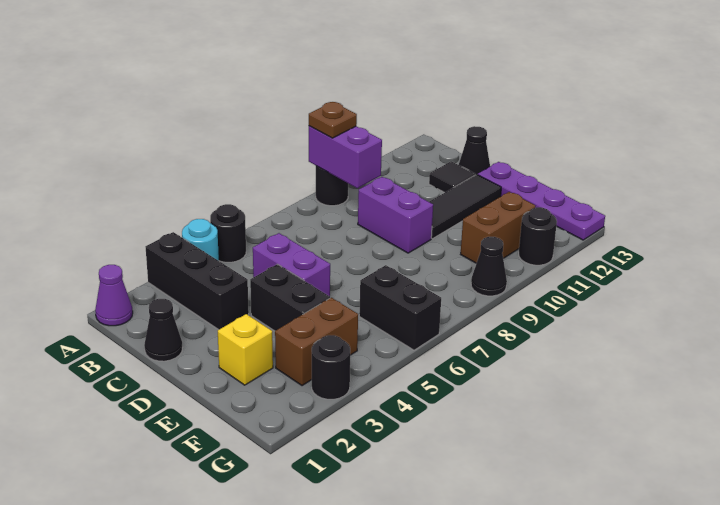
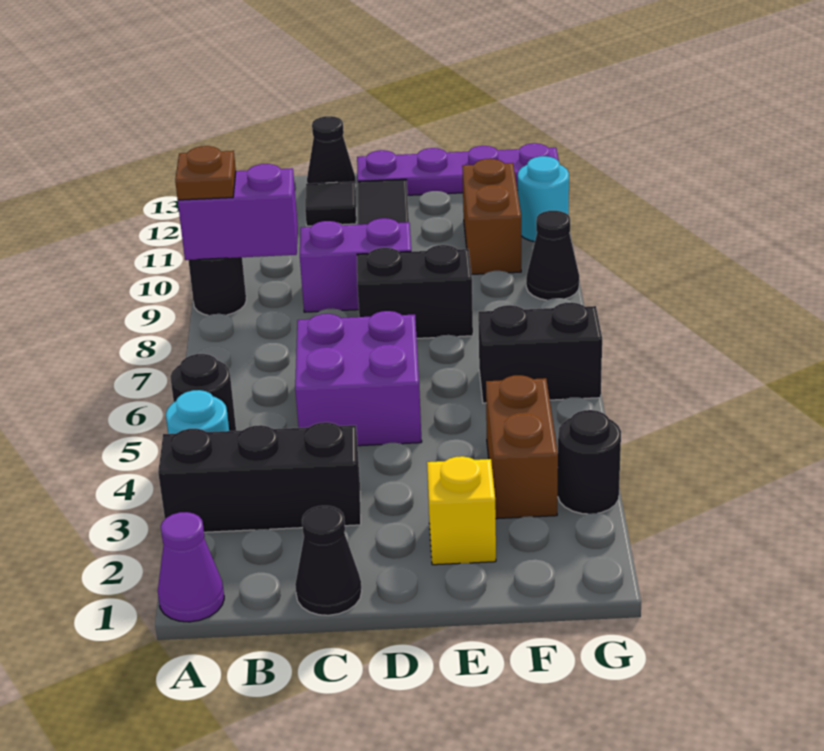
purple 1x2 brick [253,233,330,296] -> purple 2x2 brick [295,311,422,446]
black 1x2 brick [250,264,330,331] -> black 1x2 brick moved to [357,245,473,338]
black 1x1 round brick [519,207,557,265] -> cyan 1x1 round brick [518,156,569,242]

